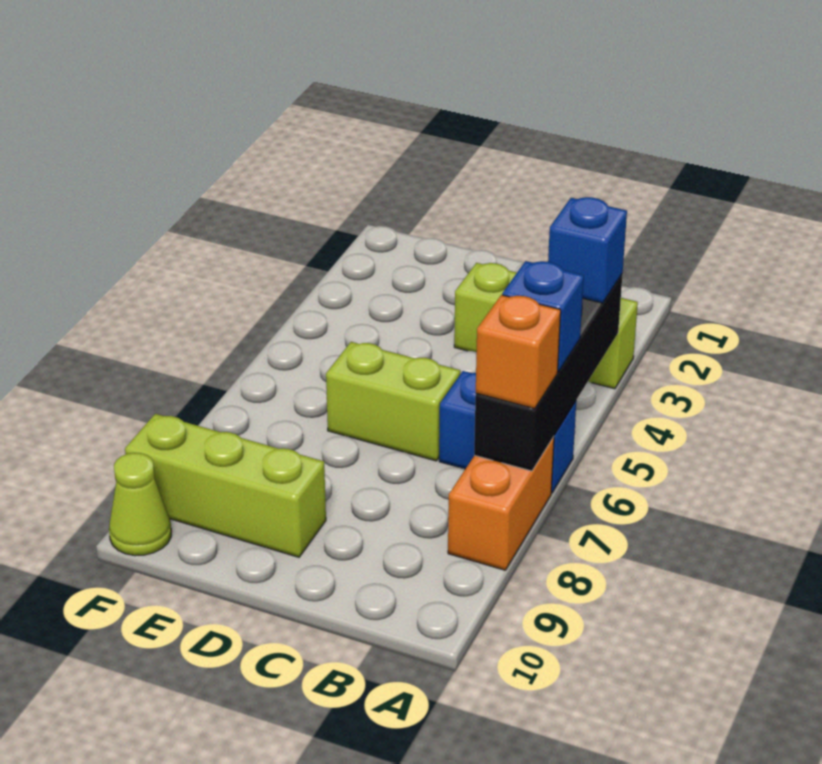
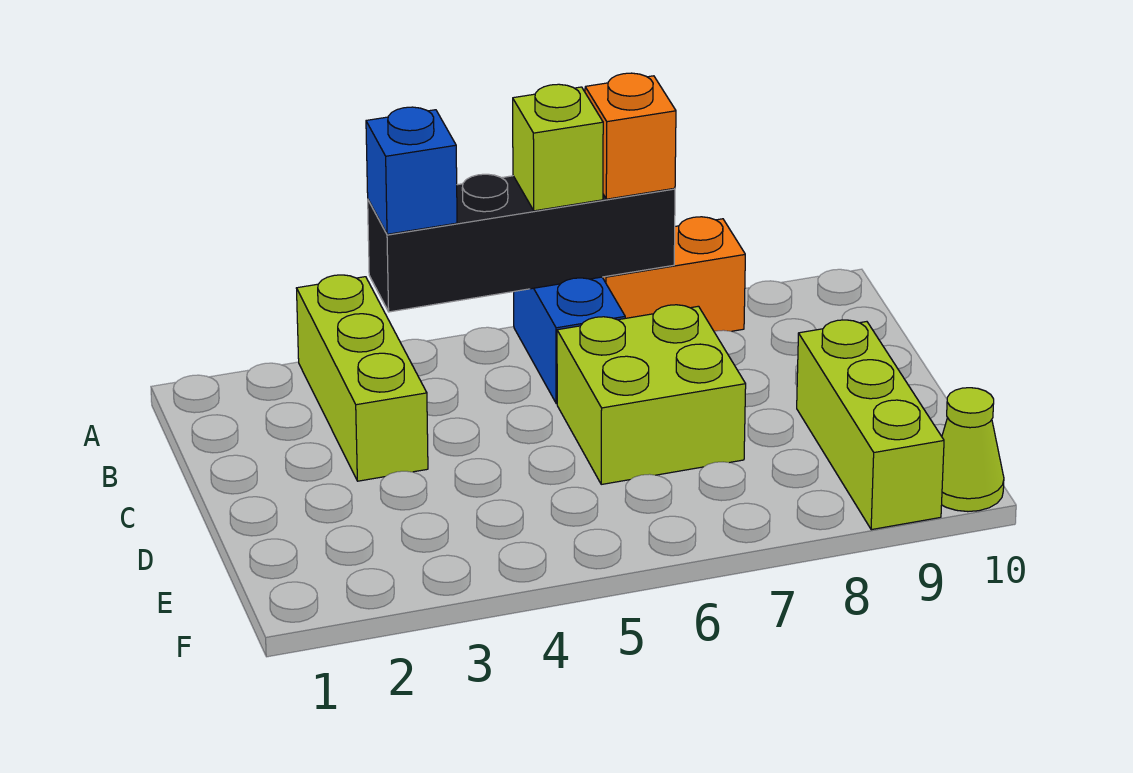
blue 1x1 brick [502,261,584,372] -> lime 1x1 brick [513,84,603,211]
lime 1x2 brick [326,342,460,461] -> lime 2x2 brick [557,305,746,484]

